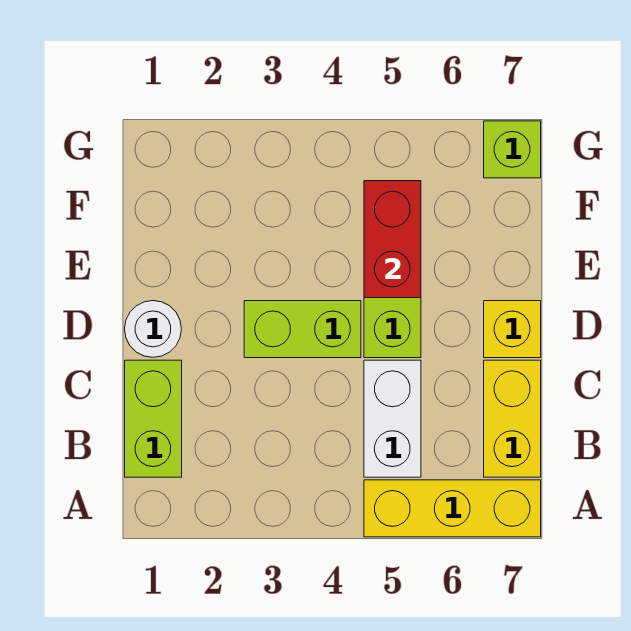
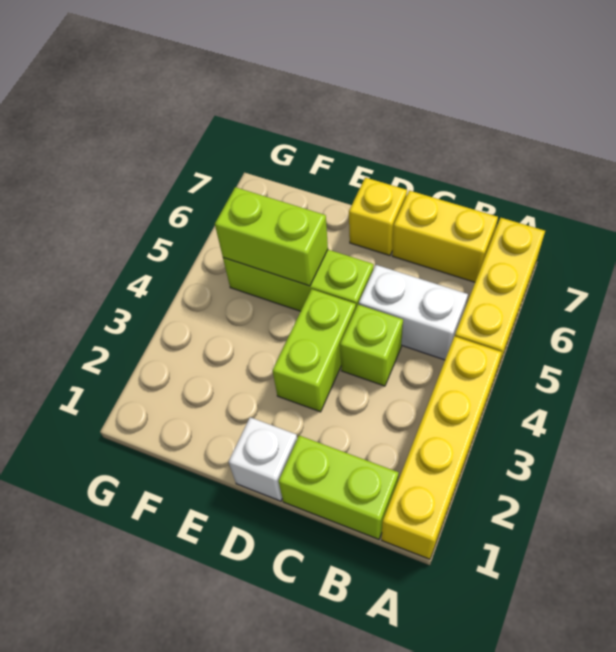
none -> yellow 1x4 brick [382,336,502,559]
white 1x1 round brick [125,301,181,357] -> white 1x1 brick [228,417,297,501]
red 1x2 brick [364,181,421,298] -> lime 1x2 brick [215,187,328,286]
lime 1x1 brick [484,121,541,178] -> lime 1x1 brick moved to [340,304,403,386]

